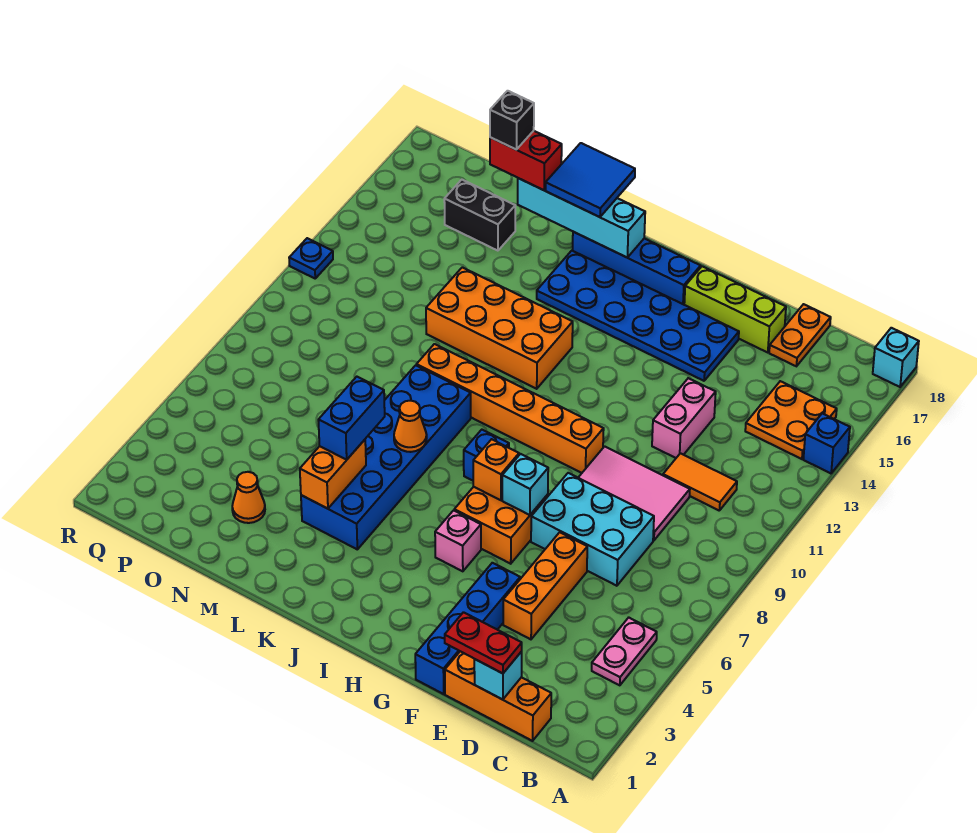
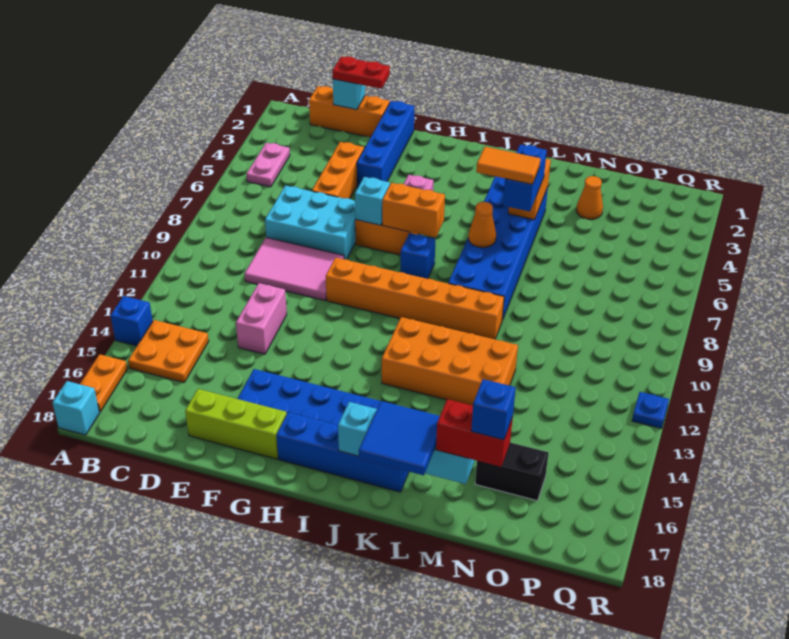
orange 1x2 tile [663,453,737,510] -> orange 1x2 tile moved to [476,147,540,184]
orange 1x2 plate [769,304,831,366] -> orange 1x2 plate moved to [80,354,127,412]
orange 1x1 brick [473,439,519,500] -> orange 1x2 brick [382,183,445,238]
black 1x1 brick [490,91,534,150] -> blue 1x1 brick [471,379,516,440]

